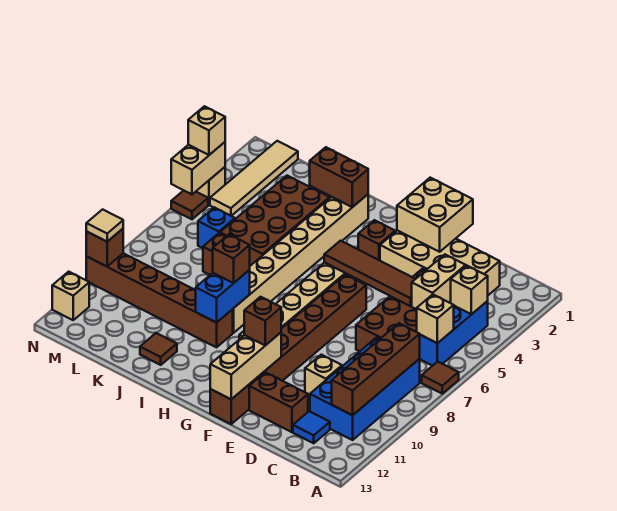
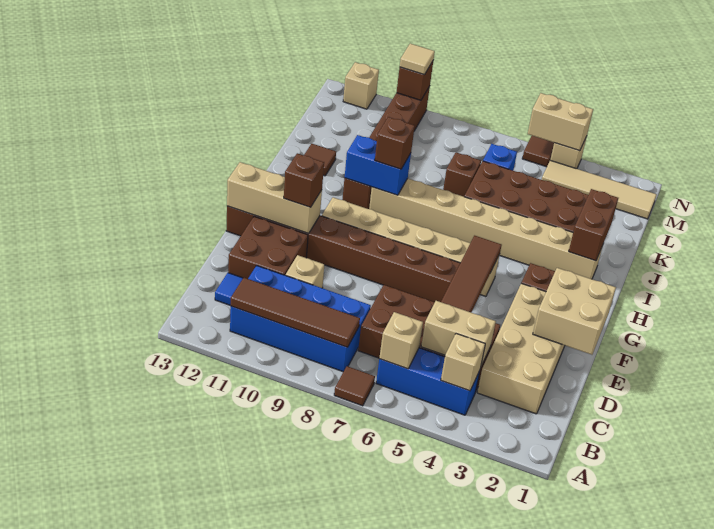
brown 1x4 brick [332,323,420,415] -> brown 1x4 tile [231,278,360,347]
brown 1x2 brick [249,372,308,432] -> brown 2x2 brick [228,217,308,279]
tan 1x1 brick [188,106,225,155] -> none

